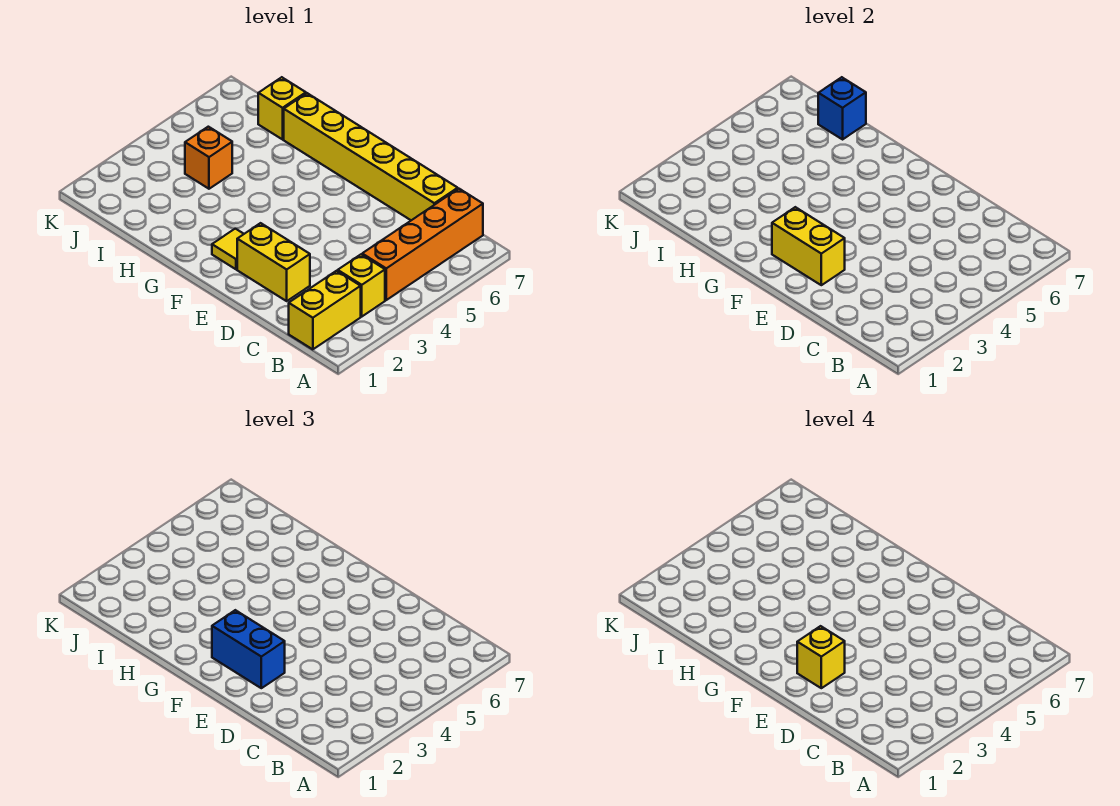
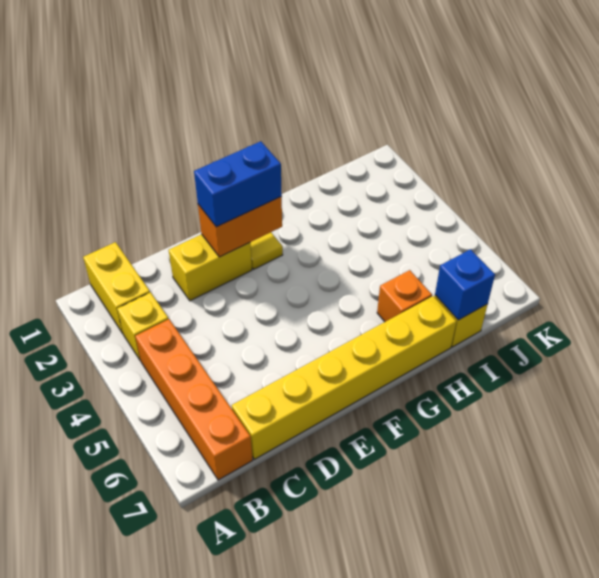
yellow 1x2 brick [772,207,845,285] -> orange 1x2 brick [198,197,282,257]
yellow 1x1 brick [797,626,845,688] -> none
orange 1x1 brick [185,127,232,189] -> orange 1x1 brick moved to [377,270,432,322]

